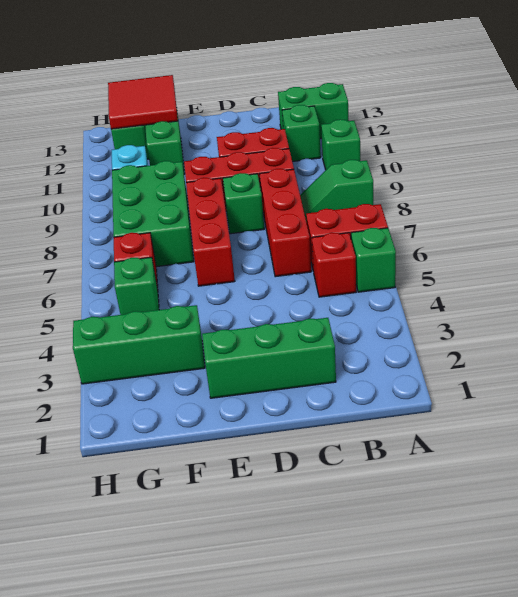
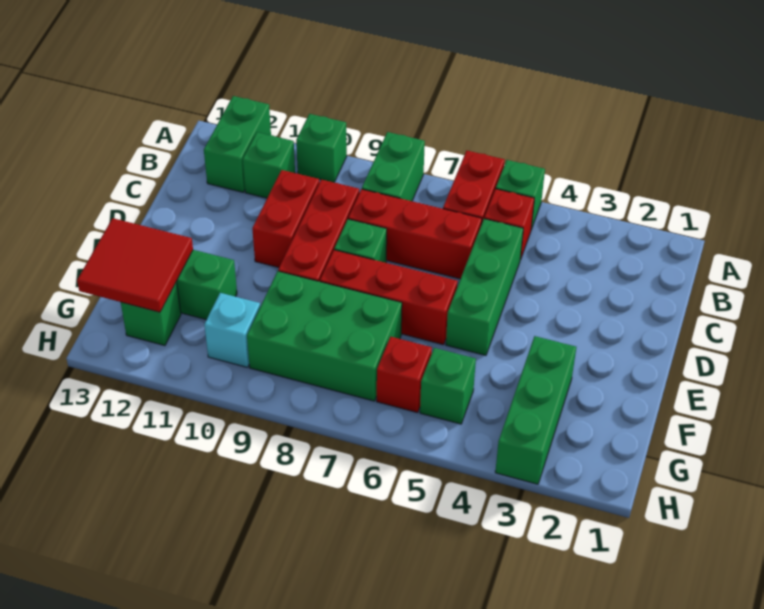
green 1x2 slope [300,160,373,223] -> green 1x2 brick [362,132,425,201]
green 1x3 brick [202,318,336,398] -> green 1x3 brick moved to [446,219,523,355]

